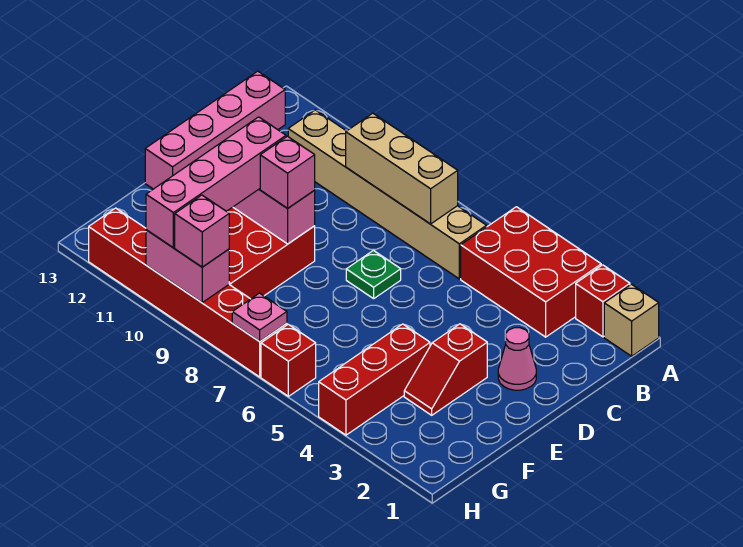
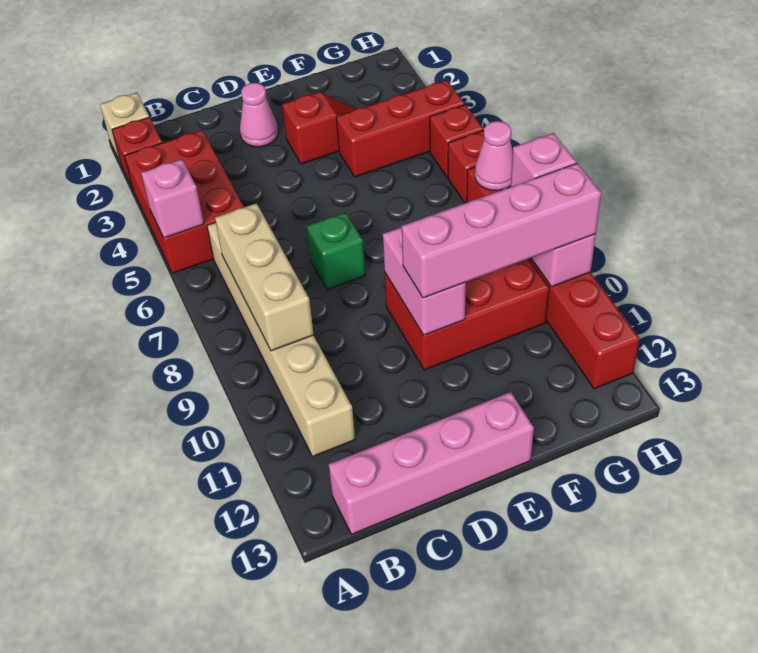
green 1x1 plate [346,250,401,299] -> green 1x1 brick [307,212,365,289]
pink 1x1 brick [260,136,315,208] -> pink 1x1 brick moved to [141,159,204,238]
none -> red 1x1 brick [430,105,484,177]
pink 1x1 plate [232,293,287,341] -> pink 1x1 cone [475,121,513,191]

